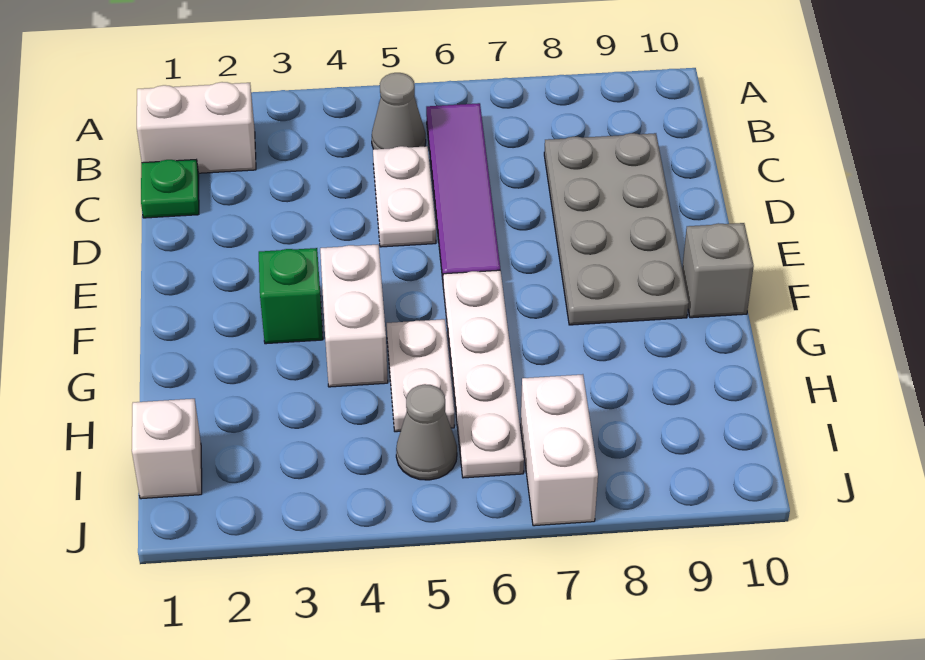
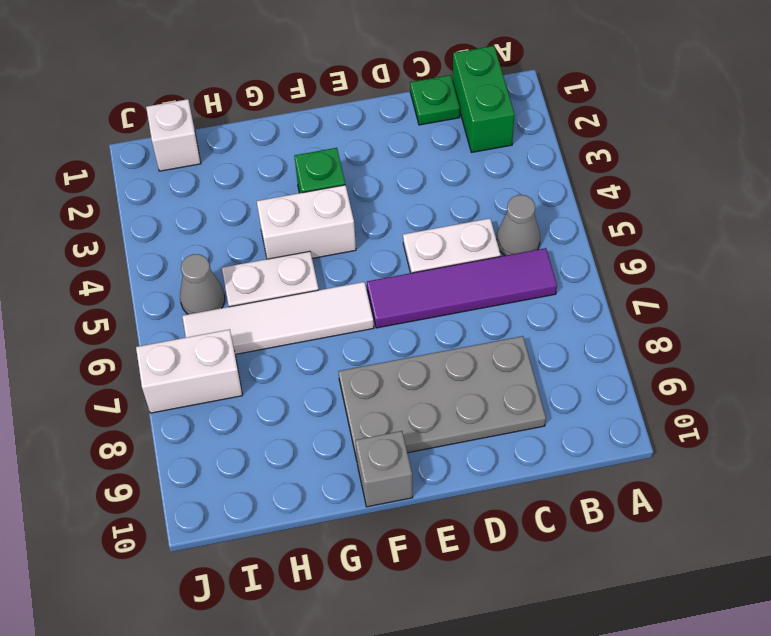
white 1x2 brick [137,82,256,173] -> green 1x2 brick [453,46,515,153]
white 1x4 plate [443,270,524,478] -> white 1x4 tile [182,282,374,354]

